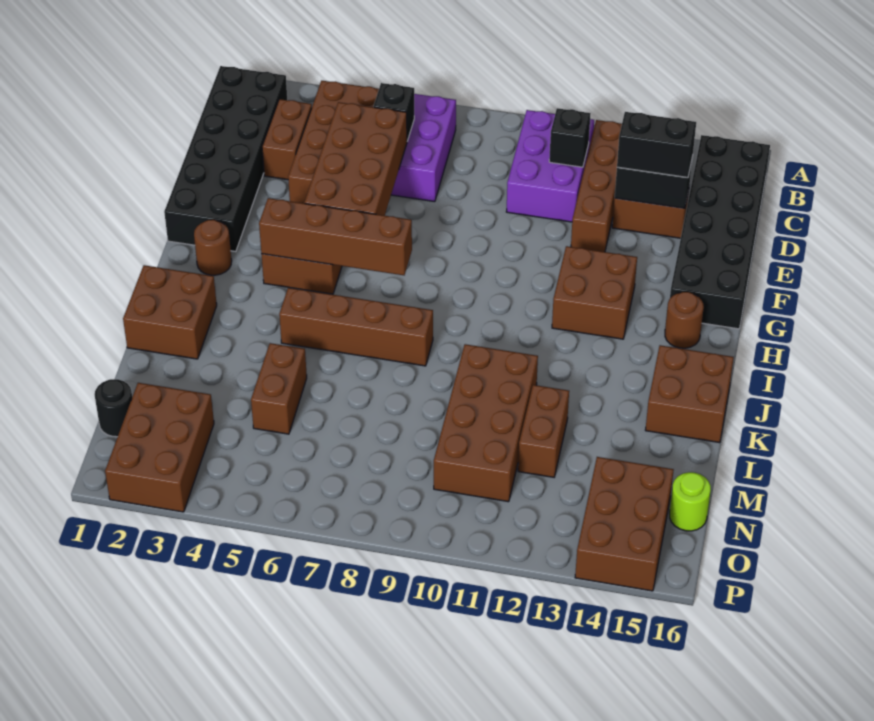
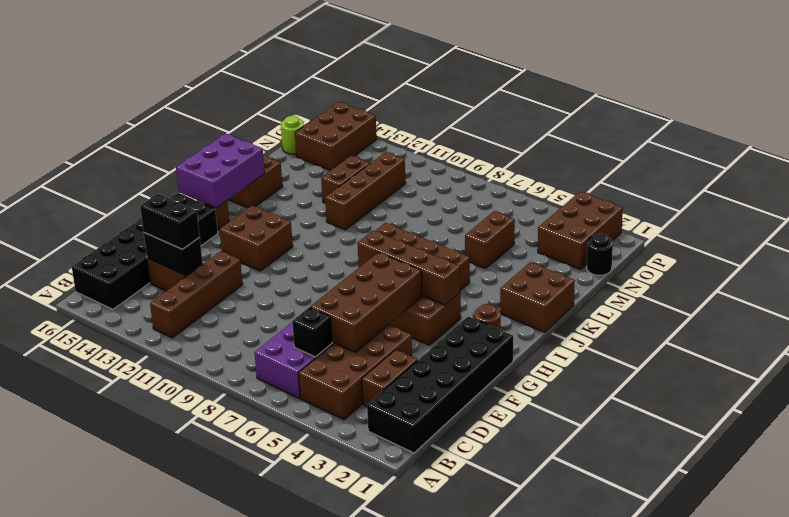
purple 2x3 brick [506,110,594,222] -> purple 2x3 brick moved to [176,134,265,208]
black 1x1 brick [549,108,591,167] -> none
brown 2x4 brick [434,344,538,502] -> brown 1x4 brick [325,152,406,230]

